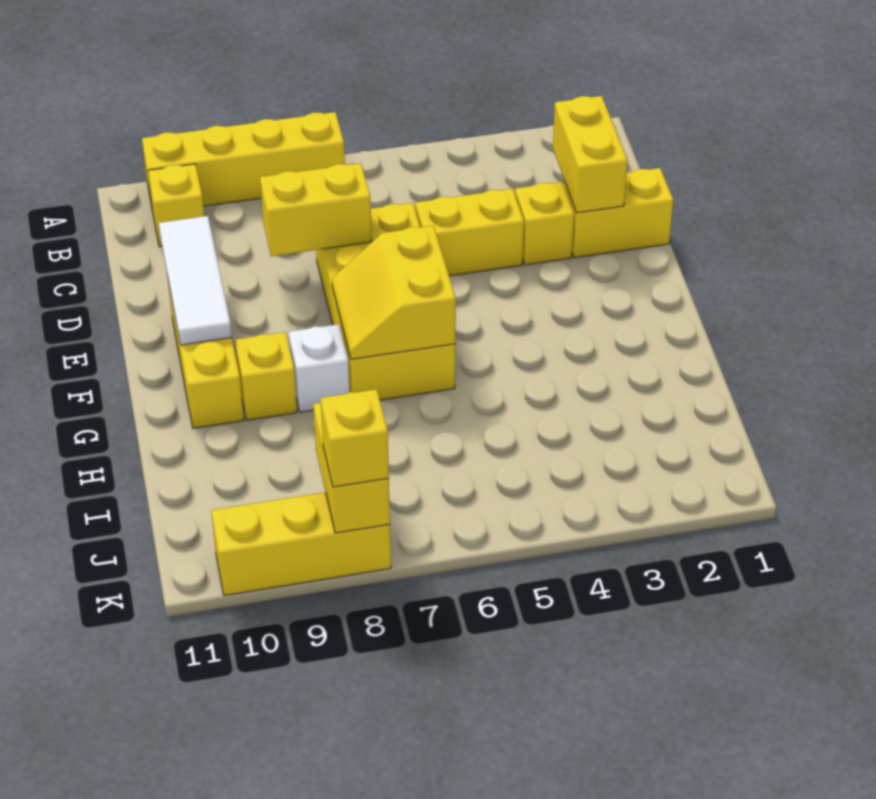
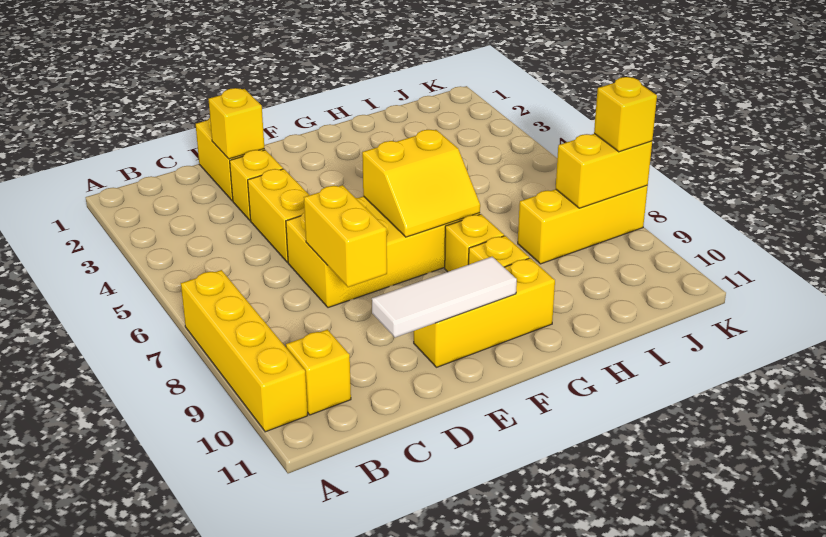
yellow 1x2 brick [553,96,628,213] -> yellow 1x1 brick [208,88,265,159]
white 1x1 brick [289,324,350,412] -> yellow 1x1 brick [445,214,504,272]
yellow 1x3 brick [211,492,391,596] -> yellow 1x3 brick turned to [518,185,648,264]

